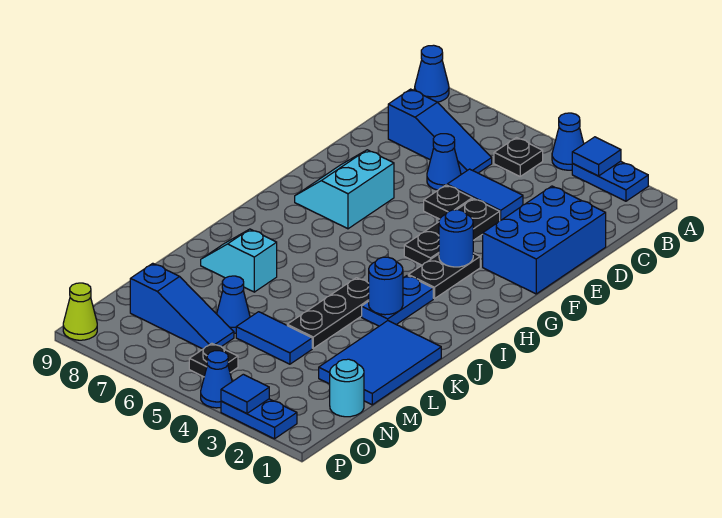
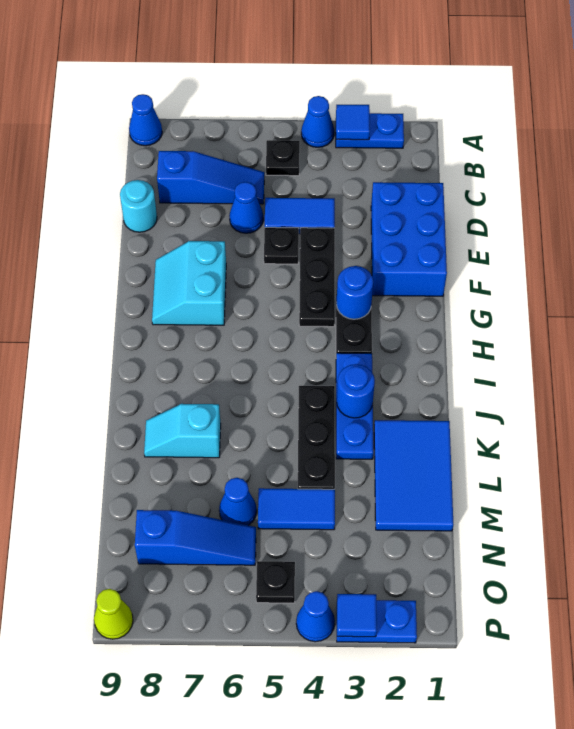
blue 1x2 plate [362,275,433,326] -> blue 1x3 plate [336,353,373,459]
cyan 1x1 round brick [330,359,364,417] -> cyan 1x1 round brick moved to [120,180,157,232]

